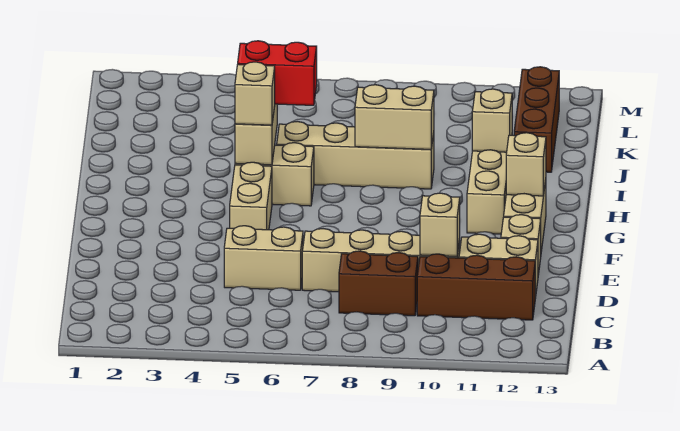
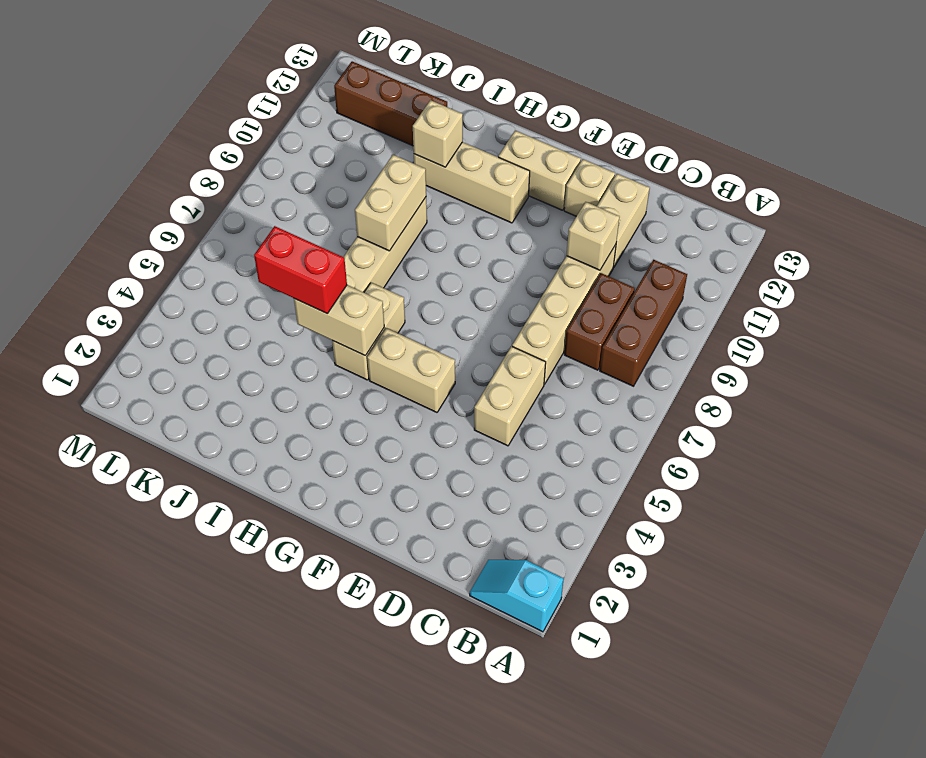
none -> cyan 1x2 slope [470,560,564,632]
brown 1x3 brick [417,254,535,320] -> brown 1x3 brick moved to [600,260,687,386]
tan 1x1 brick [506,133,546,196] -> none
tan 1x1 brick [235,62,275,125] -> none
red 1x2 brick [238,41,317,105] -> red 1x2 brick turned to [254,226,347,314]

